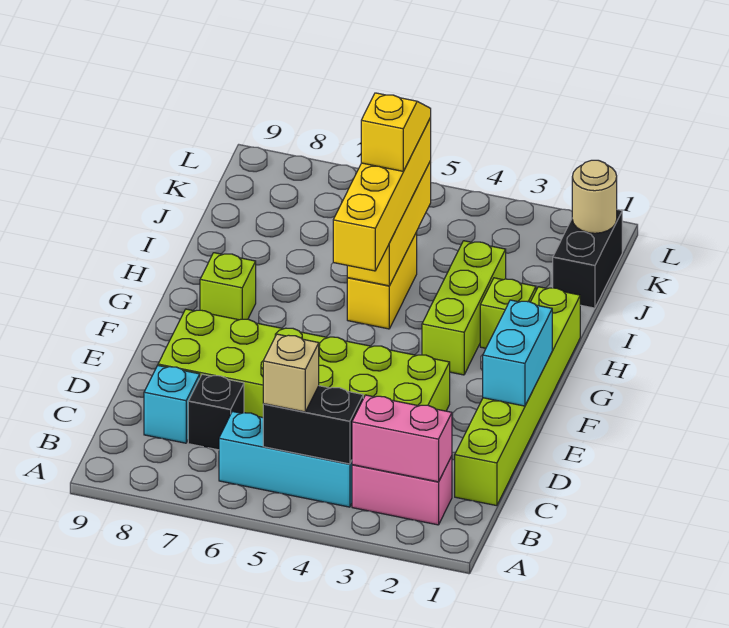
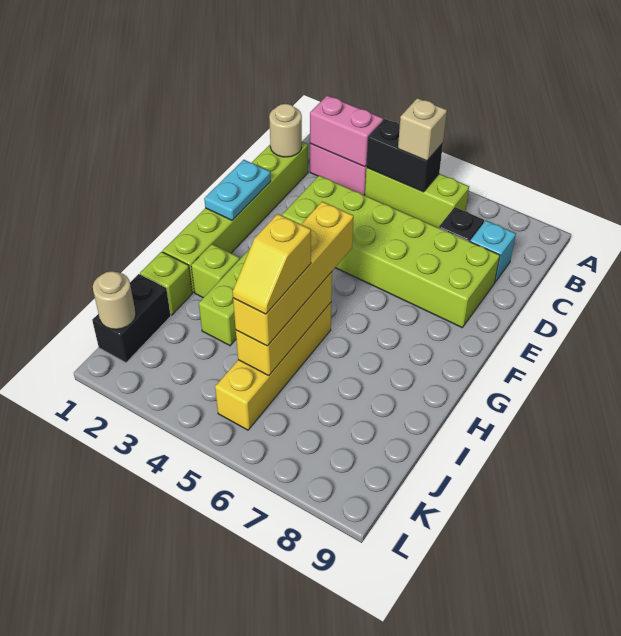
cyan 1x3 brick [219,411,352,507] -> lime 1x3 brick [365,168,469,228]
none -> tan 1x1 round brick [269,104,302,157]
cyan 1x2 brick [483,300,552,406] -> cyan 1x2 plate [204,160,271,220]
lime 1x1 brick [200,253,256,320] -> lime 1x1 brick moved to [140,252,192,315]
yellow 1x2 brick [347,232,417,329] -> yellow 1x4 brick [215,303,331,430]

